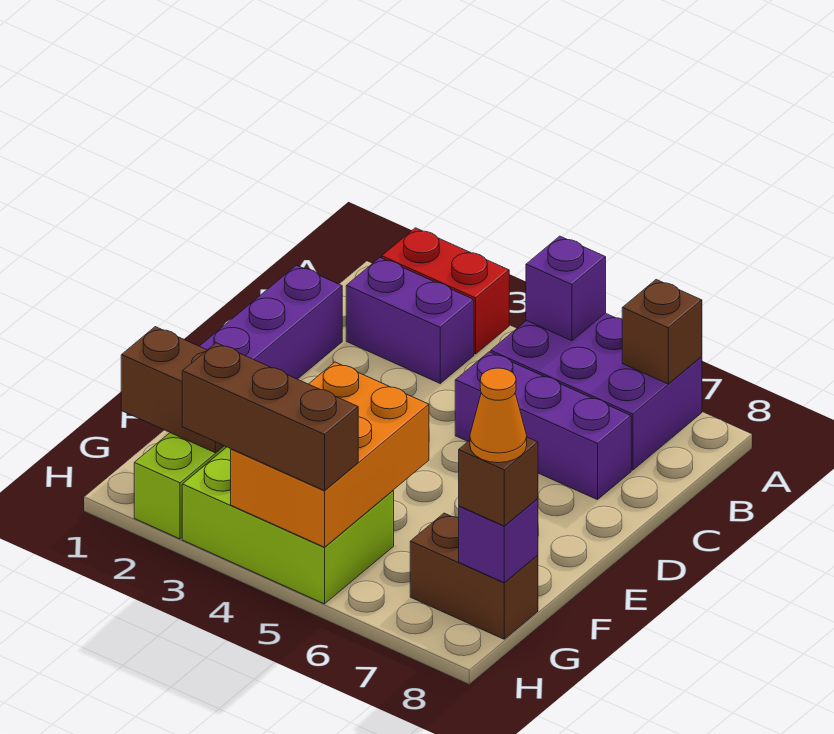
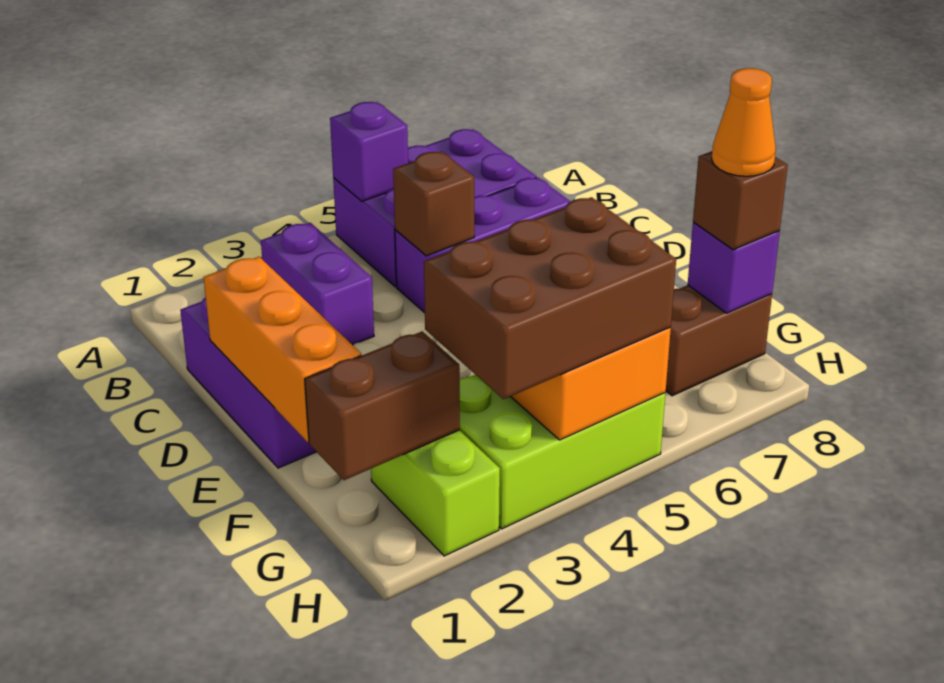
red 1x2 brick [382,228,509,354] -> none
brown 1x1 brick [622,280,702,384] -> brown 1x1 brick moved to [393,152,474,256]
purple 1x2 brick [346,258,474,383] -> purple 1x2 brick turned to [261,223,374,345]
none -> orange 1x3 brick [204,257,361,442]
brown 1x3 brick [182,343,358,491] -> brown 2x3 brick [424,197,676,399]

